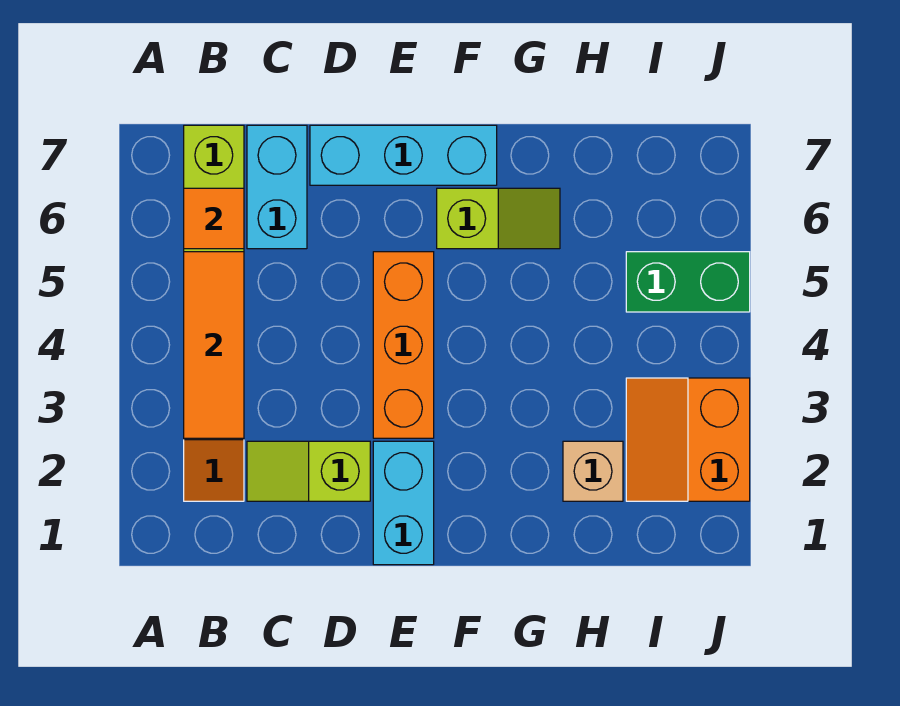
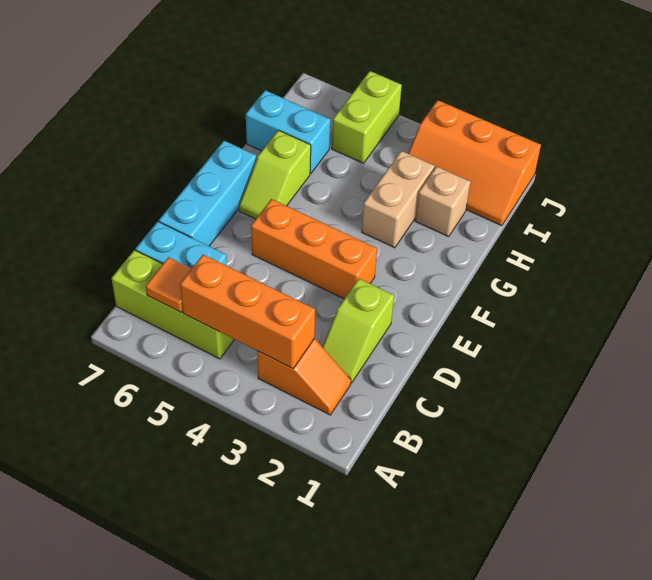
orange 1x3 tile [184,252,244,438] -> orange 1x3 brick [180,255,315,369]
cyan 1x2 brick [373,441,434,565] -> cyan 1x2 brick moved to [246,90,330,174]
lime 1x2 slope [437,188,560,249] -> lime 1x2 slope turned to [239,130,311,219]
none -> tan 1x2 brick [362,151,435,248]
orange 2x2 slope [626,378,750,501] -> orange 2x3 slope [408,100,541,226]
green 1x2 brick [626,252,750,312] -> lime 1x2 brick [332,71,402,163]

